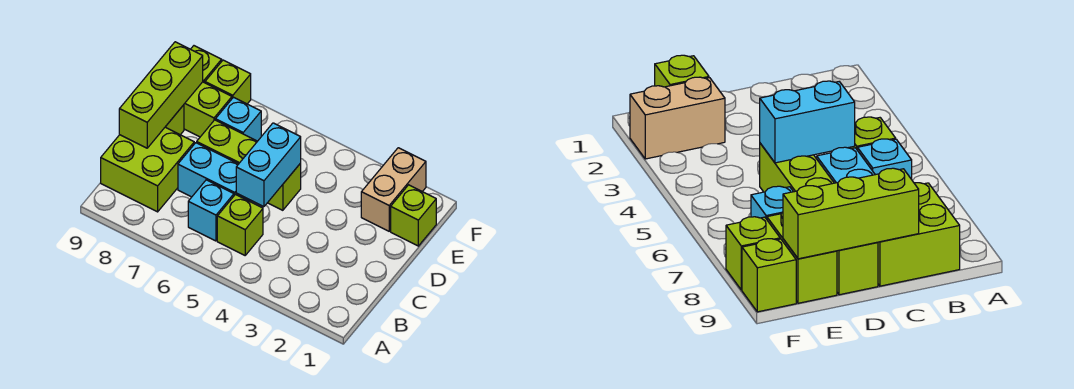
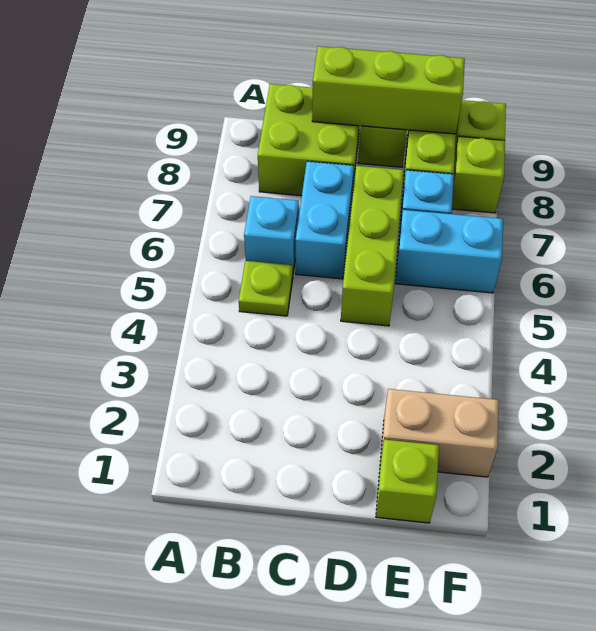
lime 1x1 brick [217,195,263,255] -> lime 1x1 plate [239,261,293,316]
cyan 1x2 brick [236,123,301,207] -> cyan 1x2 brick moved to [395,210,503,293]

